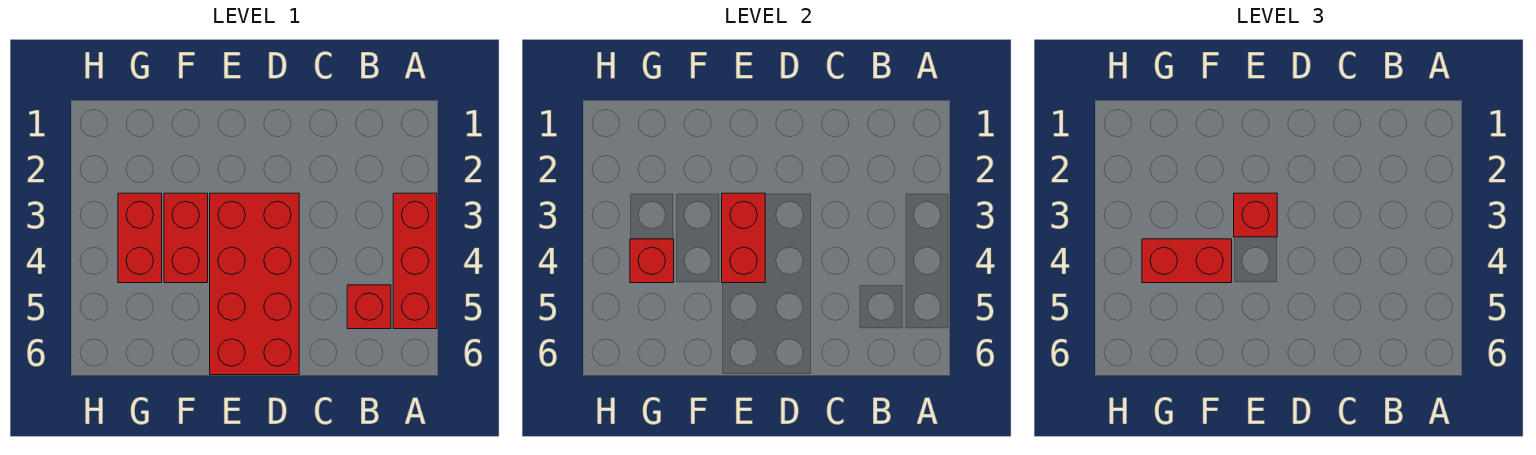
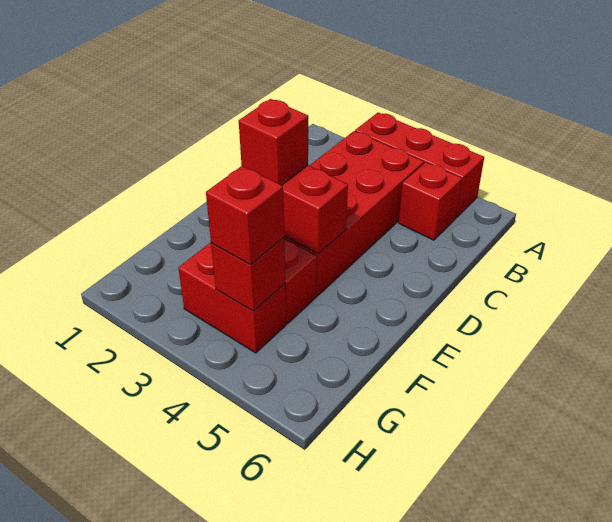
red 2x4 brick [210,193,299,375] -> red 2x4 brick turned to [284,131,424,296]
red 1x2 brick [1142,239,1232,283] -> red 1x1 brick [206,166,284,265]

